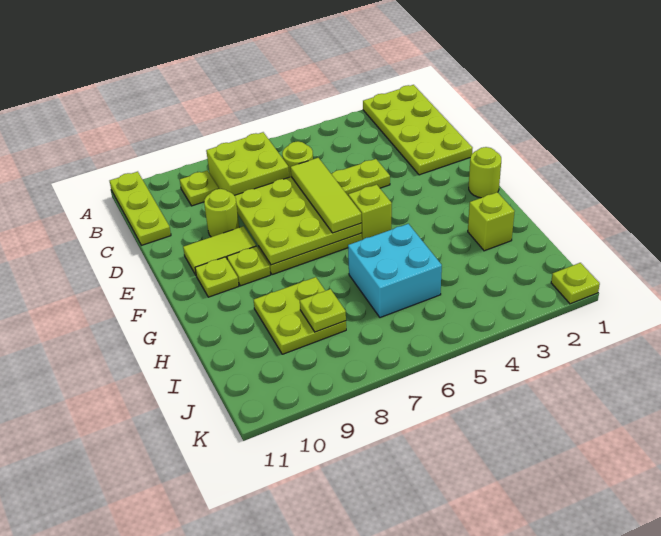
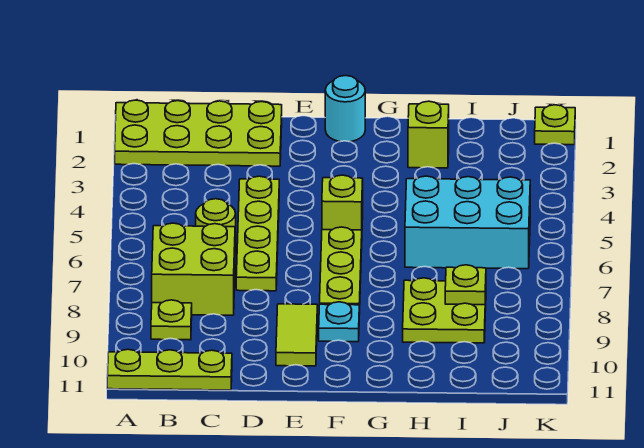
lime 3x3 plate [234,177,362,265] -> none
lime 1x3 tile [291,158,362,233] -> none
lime 1x1 round brick [204,189,239,237] -> none
lime 1x1 round brick [469,147,501,198] -> cyan 1x1 round brick [325,76,365,142]
lime 1x1 plate [227,246,270,286] -> cyan 1x1 plate [319,302,359,342]
lime 1x1 plate [195,257,239,297] -> none
cyan 2x2 brick [348,224,442,318] -> cyan 2x3 brick [405,176,530,269]

